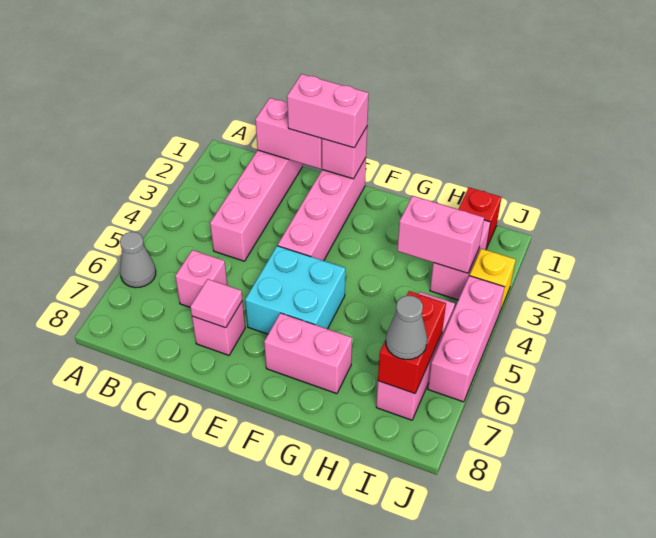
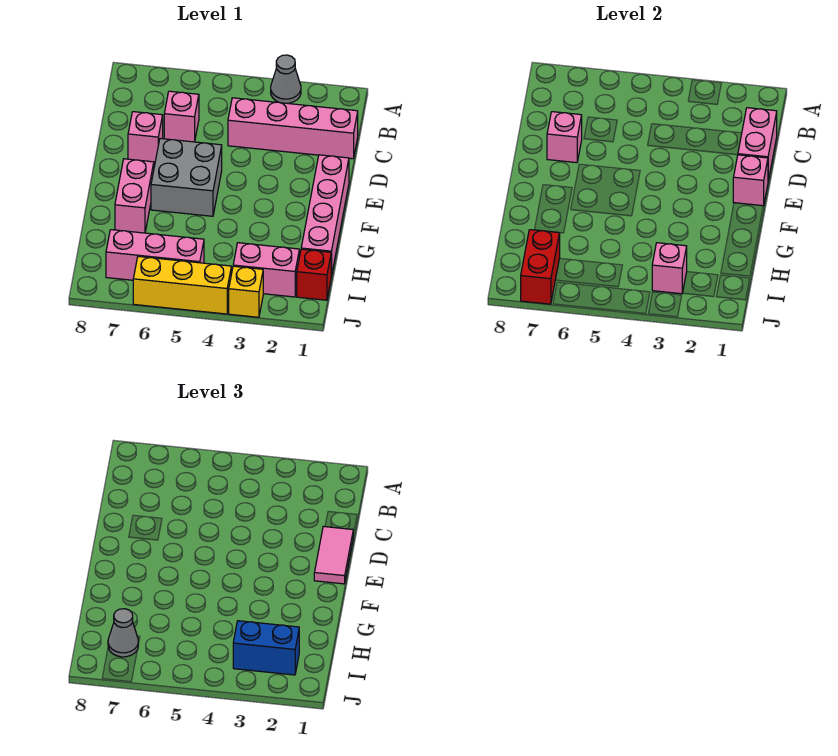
grey 1x1 cone [120,232,156,288] -> grey 1x1 cone moved to [271,55,301,103]
pink 1x2 brick [287,74,368,148] -> pink 1x2 tile [314,526,353,584]
pink 1x1 tile [190,279,242,328] -> pink 1x1 brick [547,112,582,163]
pink 1x4 brick [278,158,366,261] -> pink 1x4 brick turned to [301,155,349,276]
cyan 2x2 brick [245,246,345,334] -> grey 2x2 brick [151,138,222,216]
pink 1x2 brick [397,196,484,273] -> pink 1x1 brick [652,243,687,294]
none -> blue 1x2 brick [233,621,299,675]
red 1x2 brick [378,291,446,394] -> red 1x2 brick turned to [521,230,560,304]
pink 1x3 brick [428,276,504,402] -> yellow 1x3 brick [133,256,231,314]

